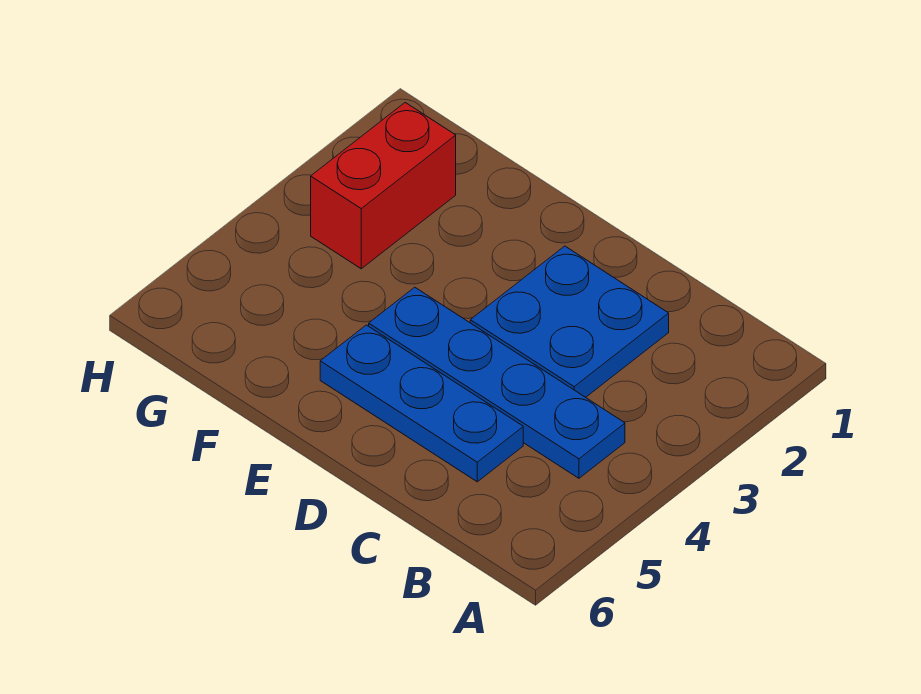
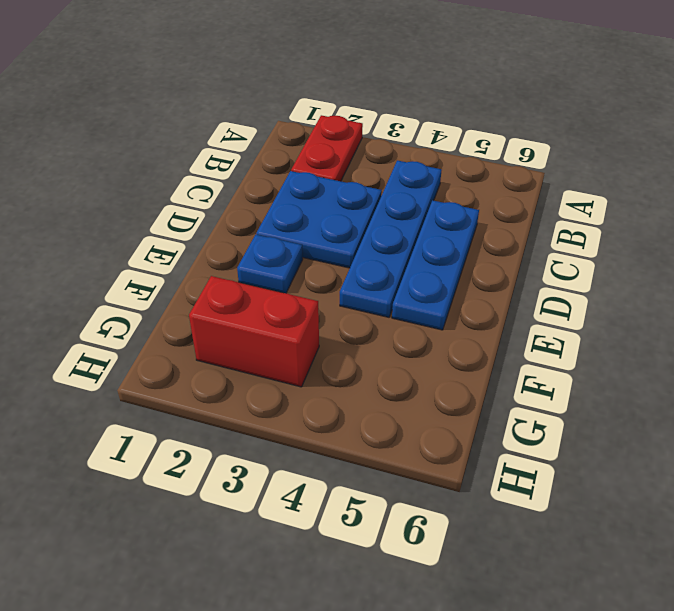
none -> red 1x2 plate [291,115,363,181]
none -> blue 1x1 plate [237,235,303,293]

